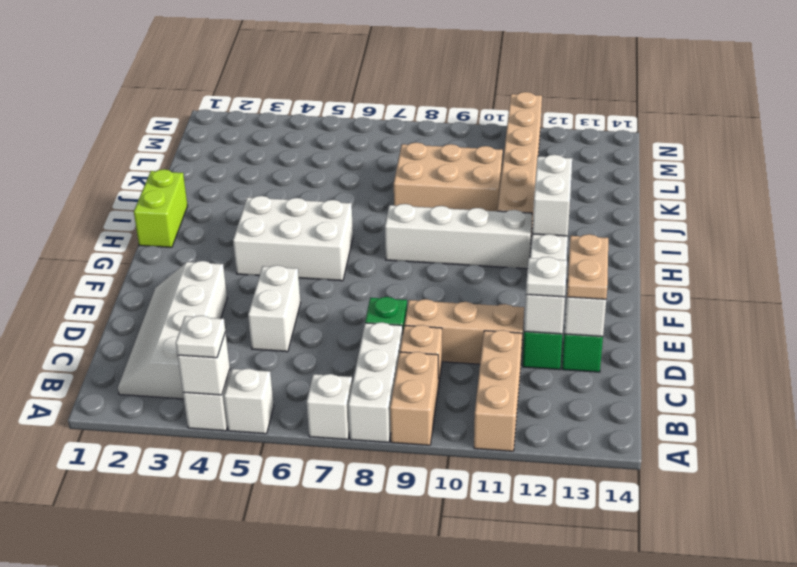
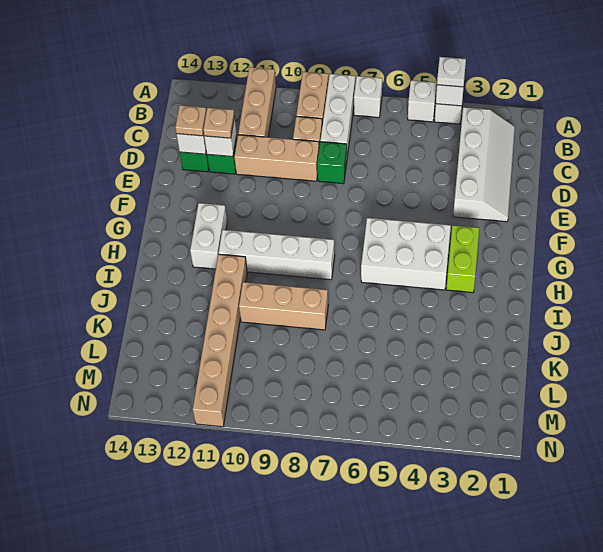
white 1x2 brick [248,265,300,352] -> none
white 1x1 plate [526,257,567,297] -> tan 1x1 plate [203,108,234,138]
tan 1x2 plate [567,234,608,299] -> tan 1x1 plate [175,105,206,136]
lime 1x2 brick [134,169,187,247] -> lime 1x2 brick moved to [446,225,479,293]
white 1x2 brick [532,155,572,236] -> none
tan 2x3 brick [394,143,503,211] -> tan 1x3 brick [239,282,328,330]

